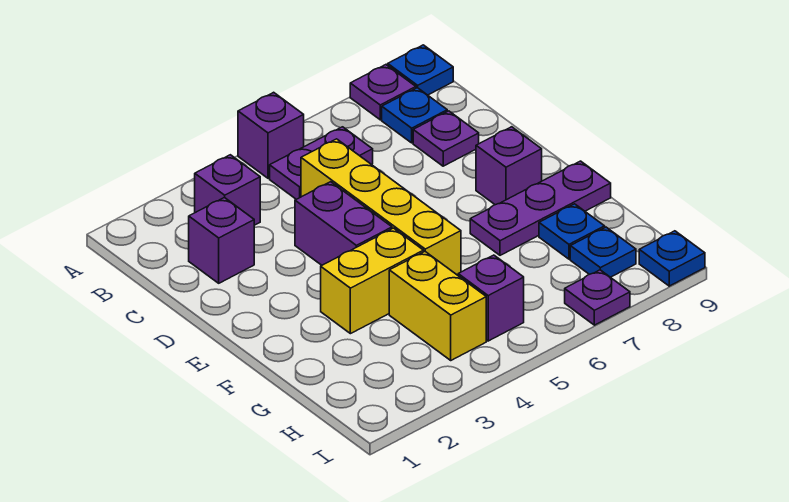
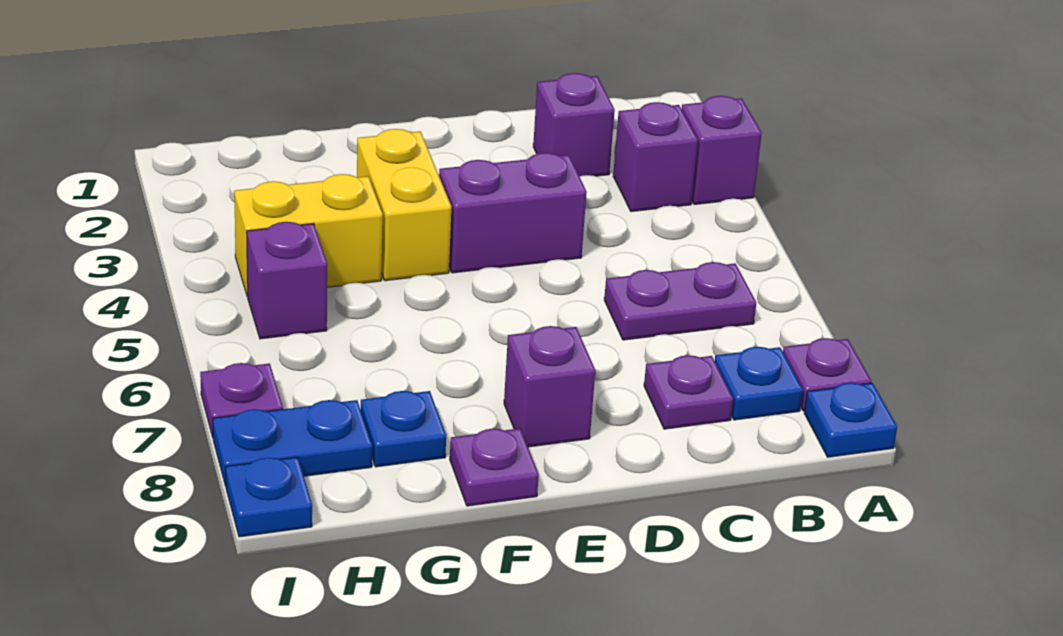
purple 1x1 brick [238,92,304,178] -> purple 1x1 brick moved to [682,96,762,205]
purple 1x2 plate [270,127,373,199] -> purple 1x2 plate turned to [604,262,756,340]
yellow 1x4 brick [301,139,461,275] -> none
purple 1x3 plate [470,161,611,255] -> purple 1x1 plate [450,428,539,506]
blue 1x1 plate [570,227,636,277] -> blue 1x2 plate [213,400,372,486]

